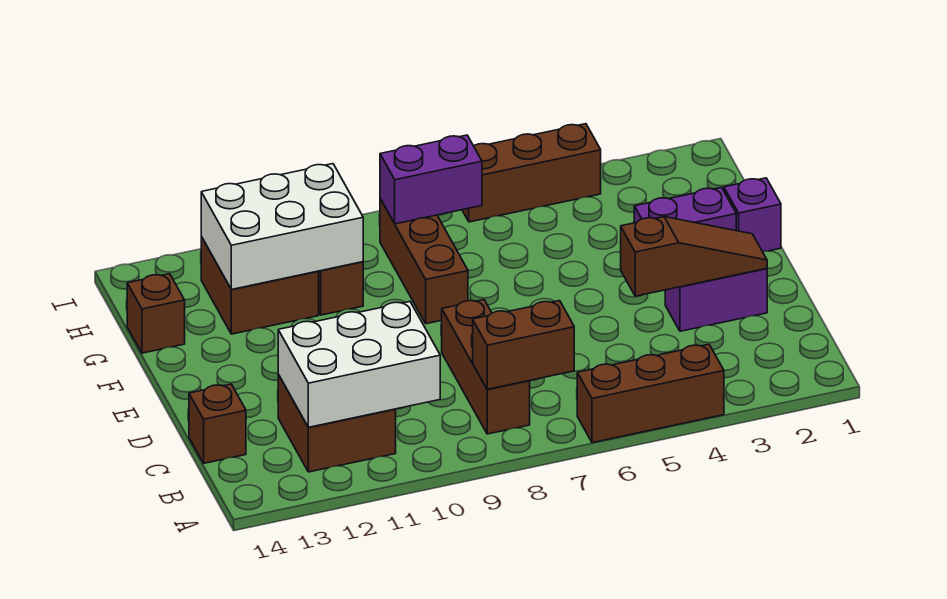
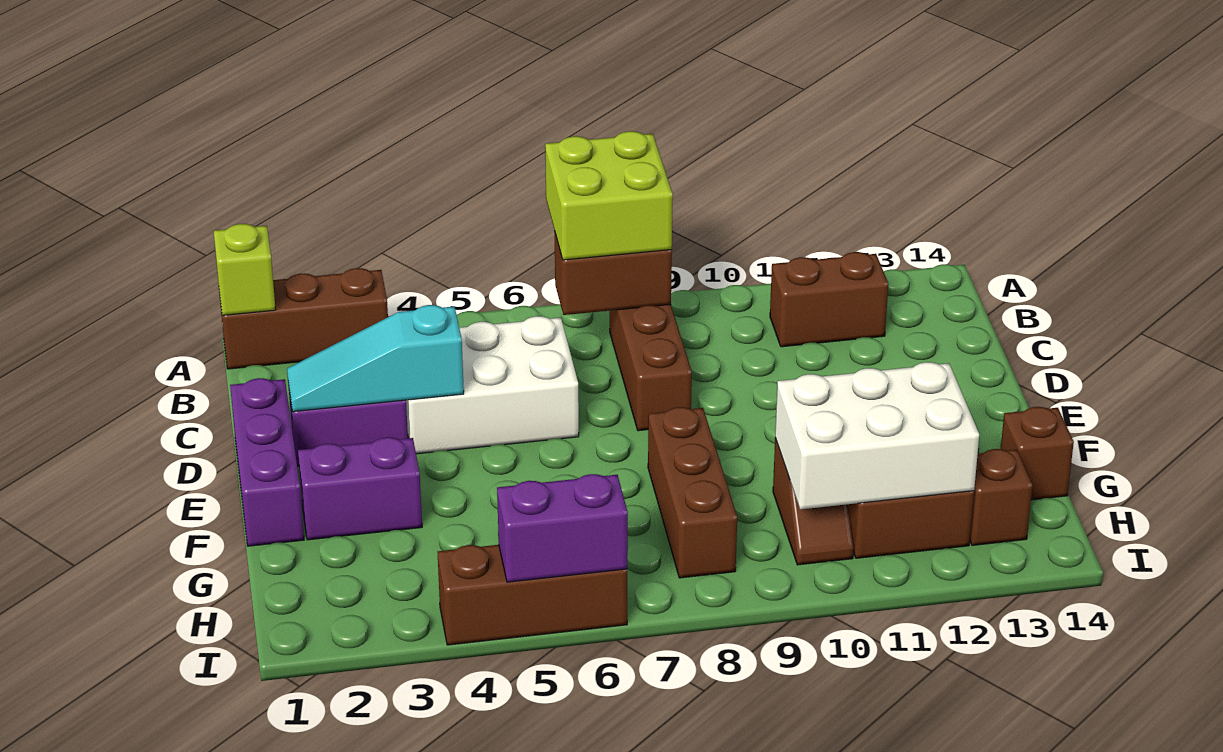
none -> lime 1x1 brick [214,224,276,315]
brown 1x3 brick [577,344,724,443] -> brown 1x3 brick moved to [220,268,388,369]
none -> lime 2x2 brick [545,131,673,260]
white 2x3 brick [278,302,440,427] -> white 2x3 brick moved to [406,316,579,454]
brown 2x2 brick [278,375,396,472] -> brown 1x2 brick [770,252,888,347]
brown 1x1 brick [189,384,246,463] -> brown 1x1 brick moved to [970,449,1033,545]
brown 1x3 slope [621,217,767,296] -> cyan 1x3 slope [287,305,464,412]
purple 1x1 brick [724,178,781,252] -> purple 1x3 brick [230,378,304,546]
purple 1x2 brick [380,135,482,224] -> purple 1x2 brick moved to [497,474,628,582]

